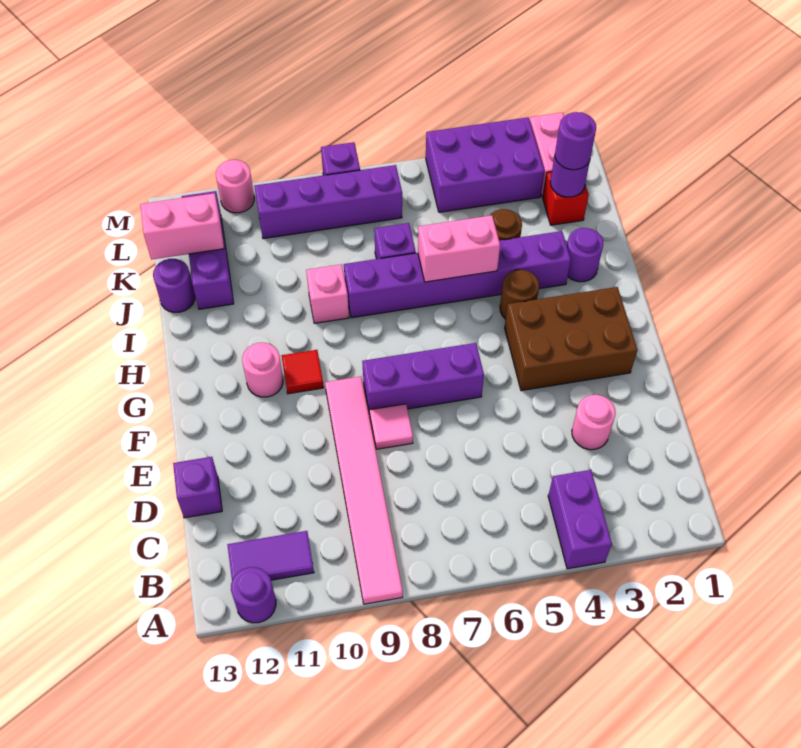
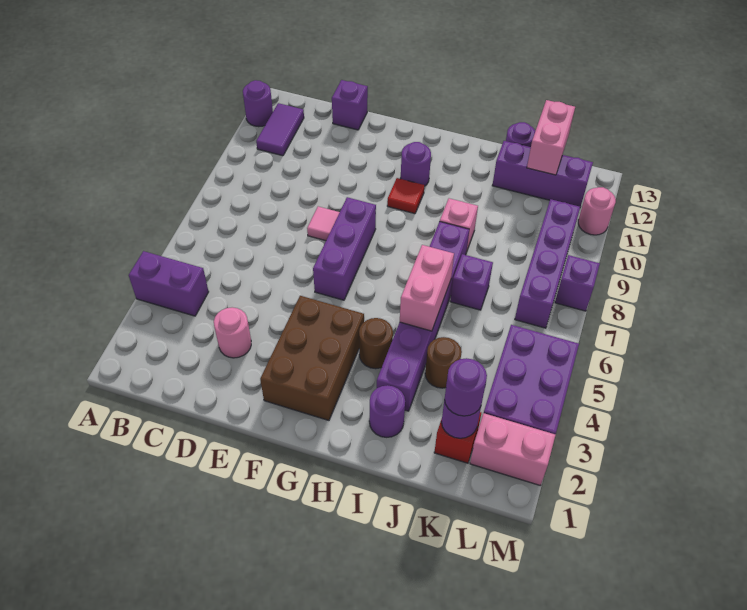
pink 1x6 tile [325,377,403,604] -> none
pink 1x1 round brick [242,343,283,397] -> purple 1x1 round brick [401,142,431,186]

